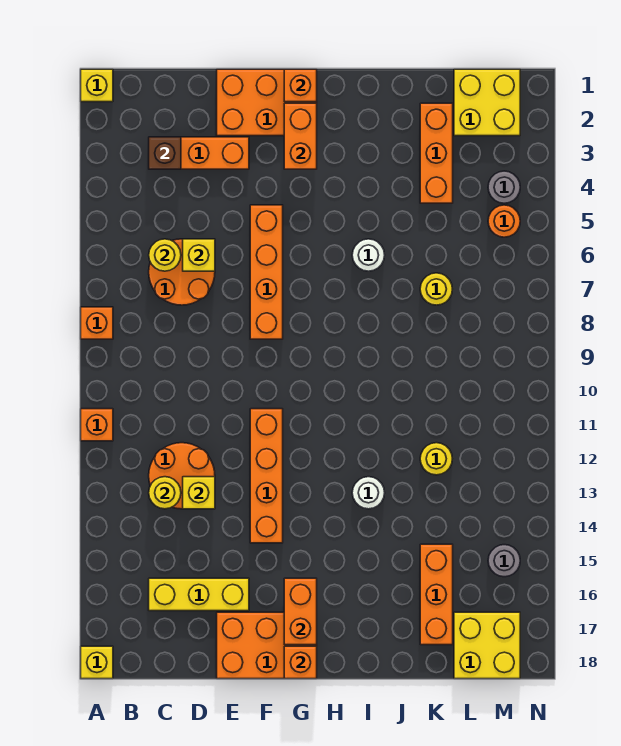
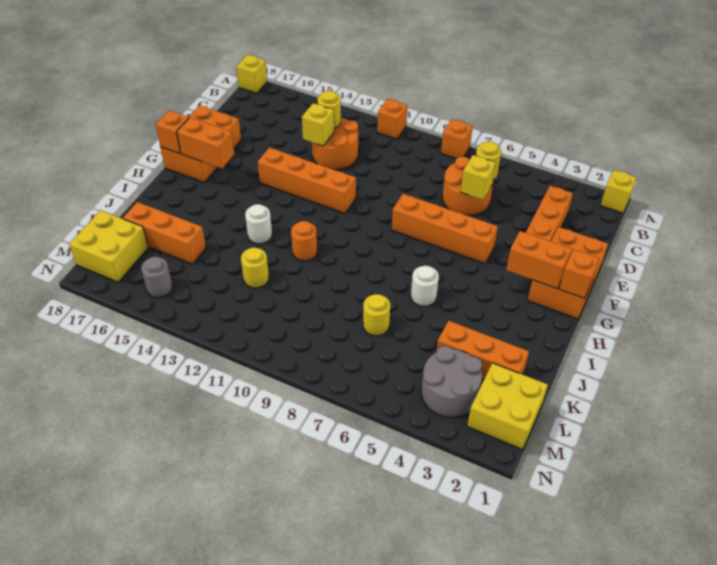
brown 1x1 brick [149,137,181,169] -> none
yellow 1x3 brick [149,578,249,611] -> none
grey 1x1 round brick [488,171,520,203] -> grey 2x2 round brick [421,346,482,417]
orange 1x1 round brick [488,205,520,237] -> orange 1x1 round brick moved to [291,221,317,261]

